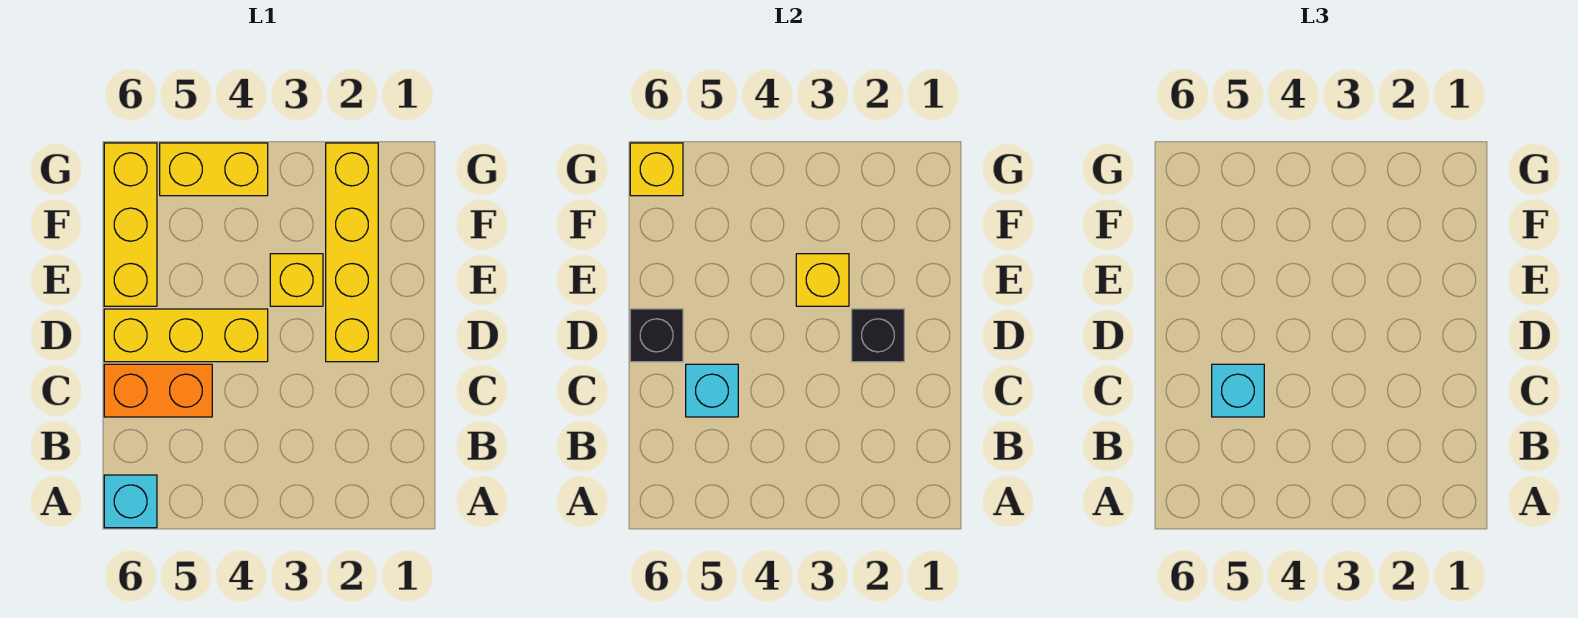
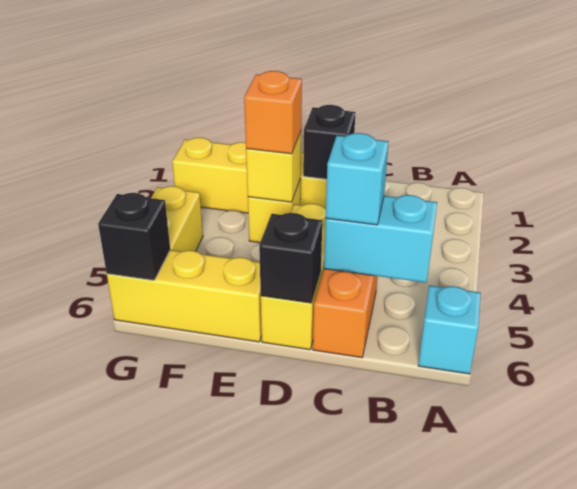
cyan 1x1 brick [686,364,738,417] -> cyan 1x2 brick [324,195,437,283]
none -> orange 1x1 brick [244,71,302,154]
yellow 1x1 brick [630,143,683,196] -> black 1x1 brick [98,193,170,280]

